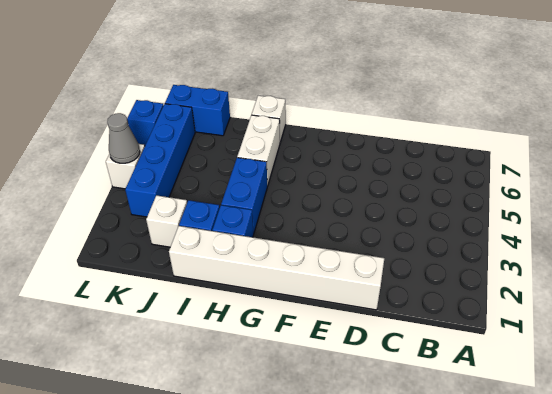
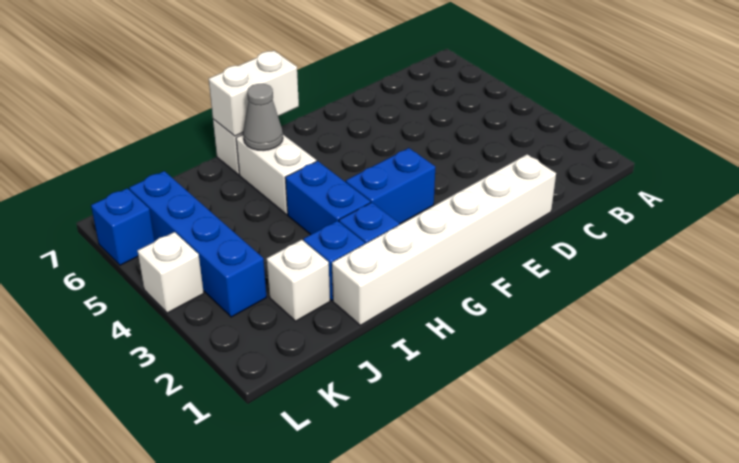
none -> white 1x2 brick [209,51,299,136]
blue 1x2 brick [165,85,230,136] -> blue 1x2 brick moved to [346,148,435,224]
grey 1x1 cone [107,113,140,163] -> grey 1x1 cone moved to [243,84,283,151]

